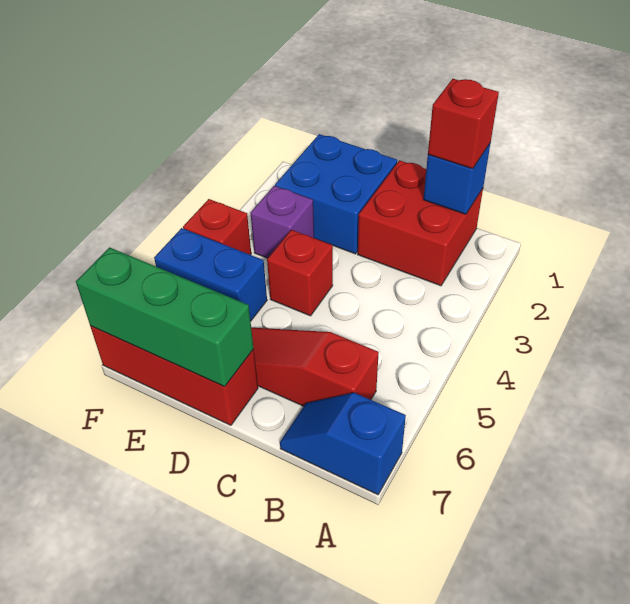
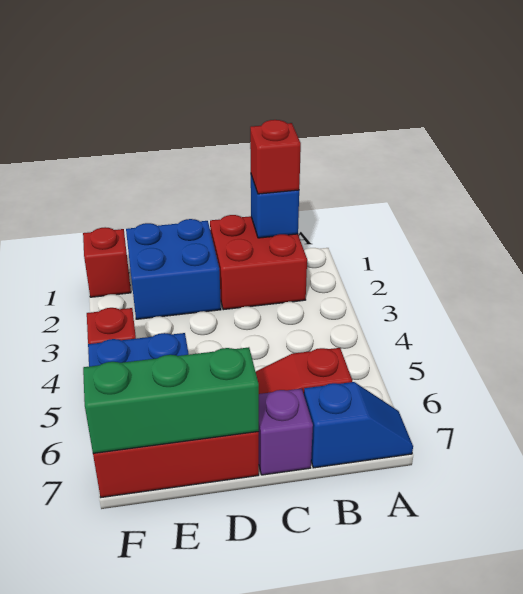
blue 1x2 slope [280,393,406,495] -> blue 1x2 slope turned to [304,382,413,468]
red 1x1 brick [267,230,333,316] -> red 1x1 brick moved to [83,227,131,297]
purple 1x1 brick [251,186,314,258] -> purple 1x1 brick moved to [259,389,313,475]

